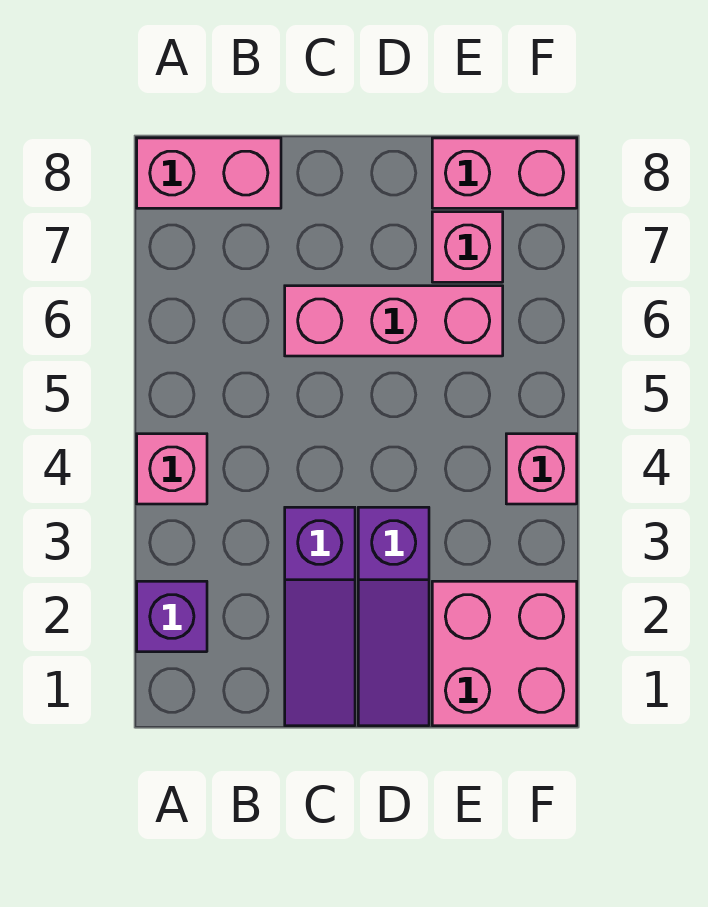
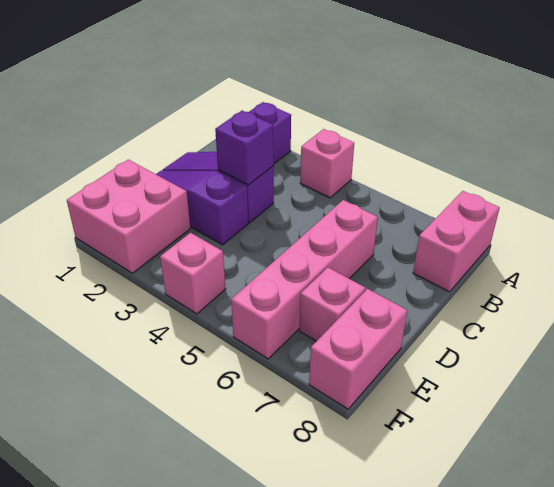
none -> purple 1x1 brick [215,111,274,185]
pink 1x3 brick [285,286,503,356] -> pink 1x4 brick [231,200,378,359]

